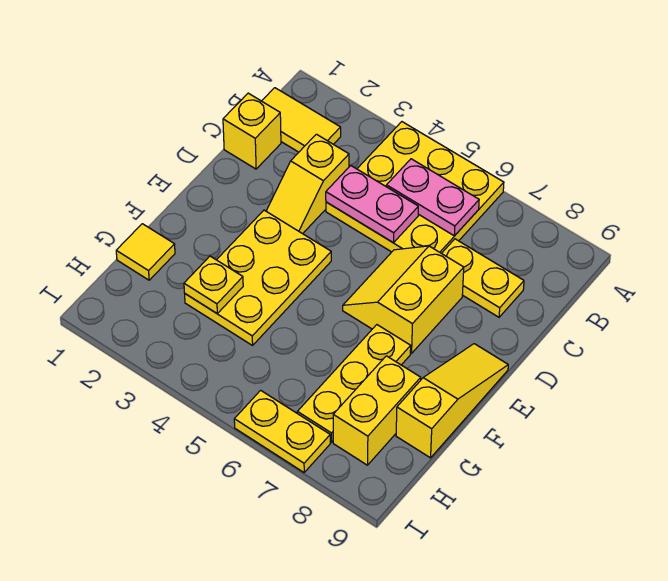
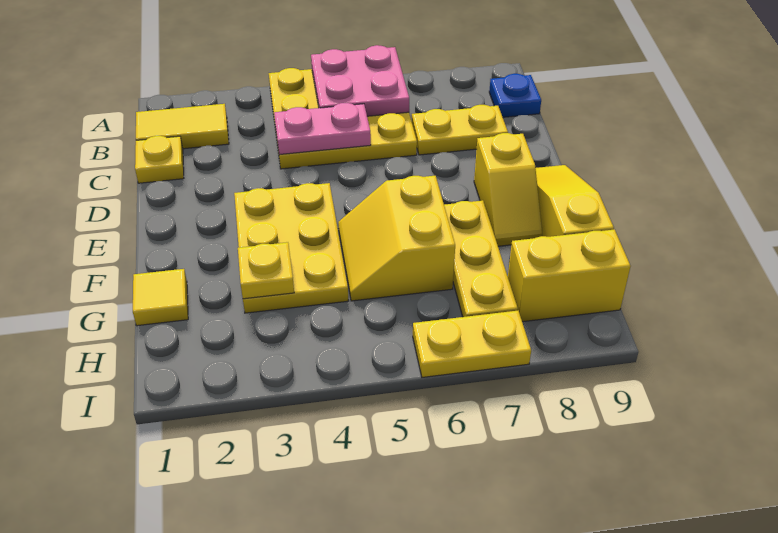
pink 1x2 plate [386,159,479,236] -> pink 2x2 plate [311,45,409,116]
none -> blue 1x1 plate [489,74,541,117]
yellow 1x1 brick [223,93,281,169] -> yellow 1x1 plate [135,136,184,183]
yellow 1x2 slope [266,134,349,234] -> yellow 1x2 slope moved to [474,133,542,246]
yellow 2x2 slope [343,246,464,353] -> yellow 2x2 slope moved to [338,176,455,301]
yellow 1x2 brick [333,356,421,465] -> yellow 1x2 brick turned to [508,230,631,322]

